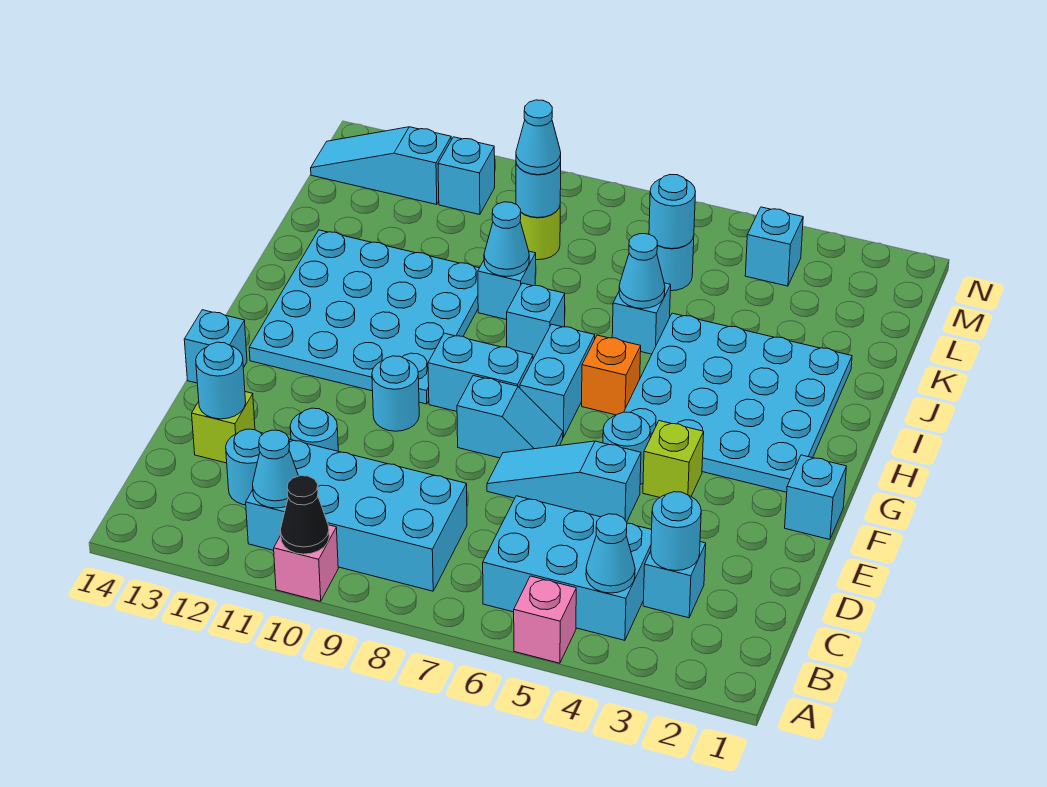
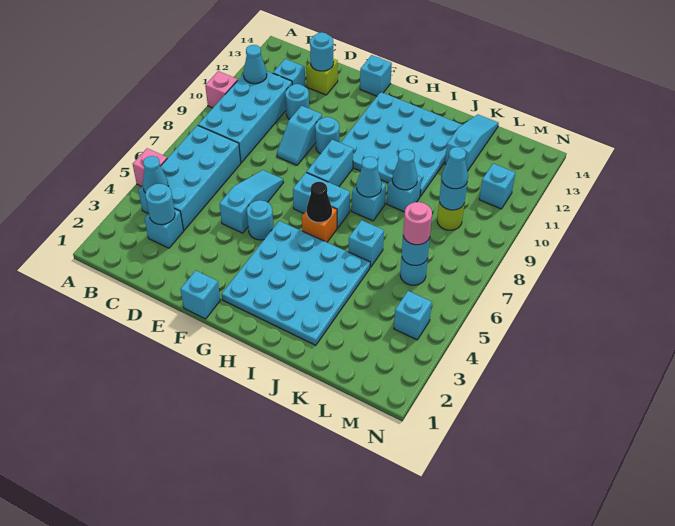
black 1x1 cone [281,476,329,554] -> black 1x1 cone moved to [307,182,332,222]
cyan 2x3 brick [483,496,652,640] -> cyan 2x4 brick [138,125,241,230]
cyan 1x1 round brick [226,429,263,505] -> cyan 1x1 brick [273,59,305,87]
lime 1x1 brick [643,421,704,497] -> none
cyan 1x2 slope [457,376,563,458] -> cyan 1x2 slope moved to [277,106,322,165]
cyan 1x1 cone [619,234,665,309] -> cyan 1x1 cone moved to [357,157,382,197]
none -> pink 1x1 round brick [403,202,432,245]
cyan 1x3 slope [311,127,451,205] -> cyan 1x3 slope moved to [445,114,499,171]

